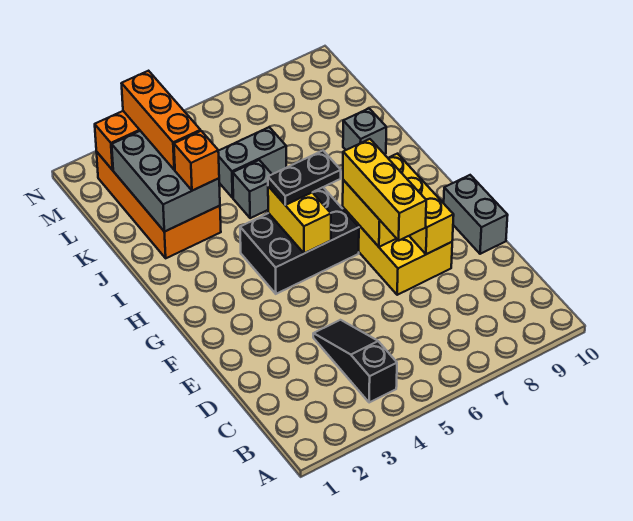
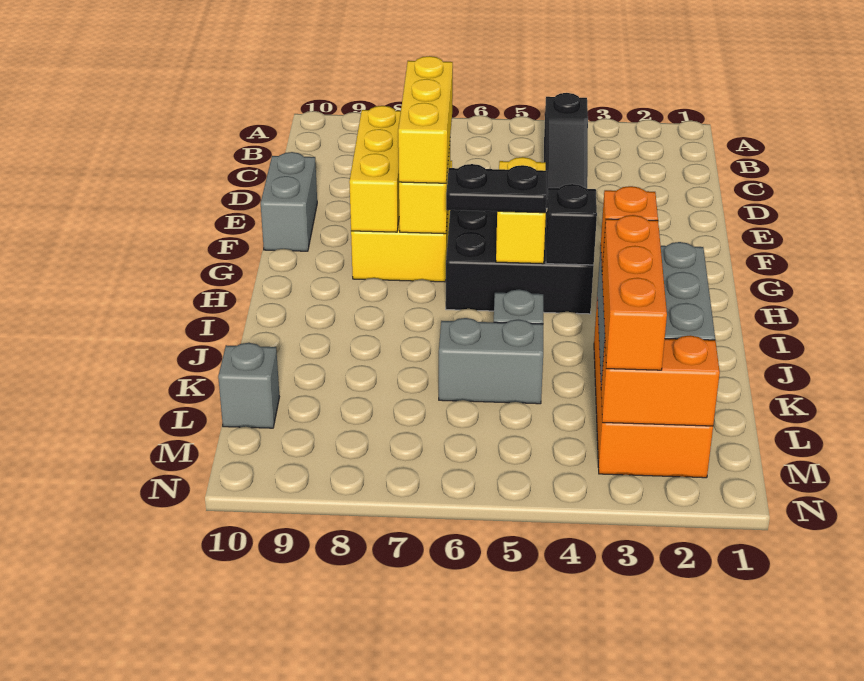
none -> black 1x1 brick [546,184,597,265]
grey 1x1 brick [343,109,386,154] -> grey 1x1 brick moved to [218,343,279,428]

